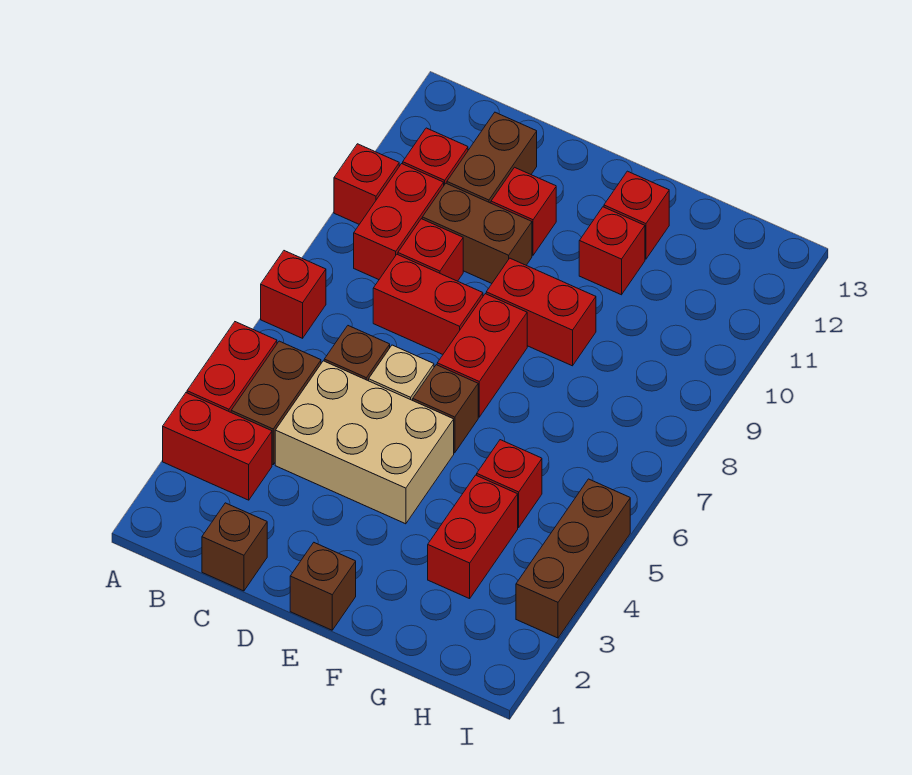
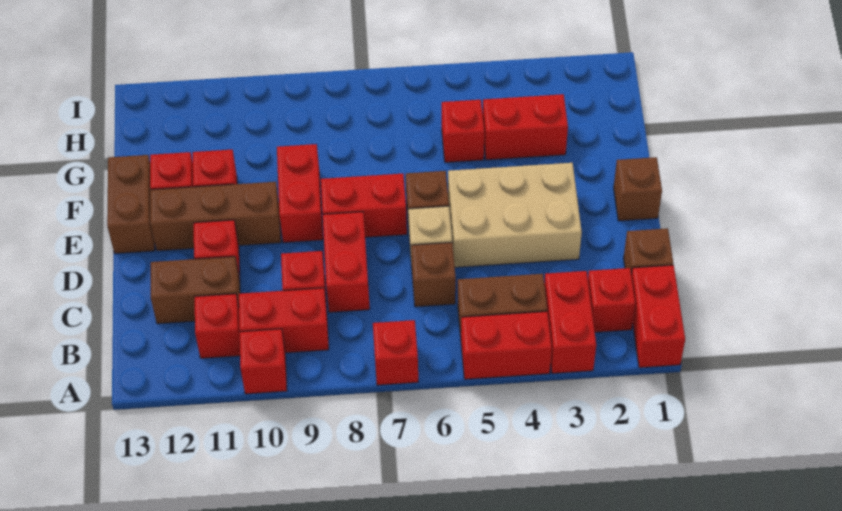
none -> red 1x2 brick [631,265,685,368]
none -> red 1x1 brick [588,268,635,332]
tan 2x3 brick [275,361,454,524] -> tan 2x3 brick turned to [448,163,582,267]
brown 1x2 brick [422,183,532,283] -> brown 1x2 brick moved to [107,155,155,253]
brown 1x3 brick [516,479,630,638] -> brown 1x3 brick moved to [150,182,281,251]

